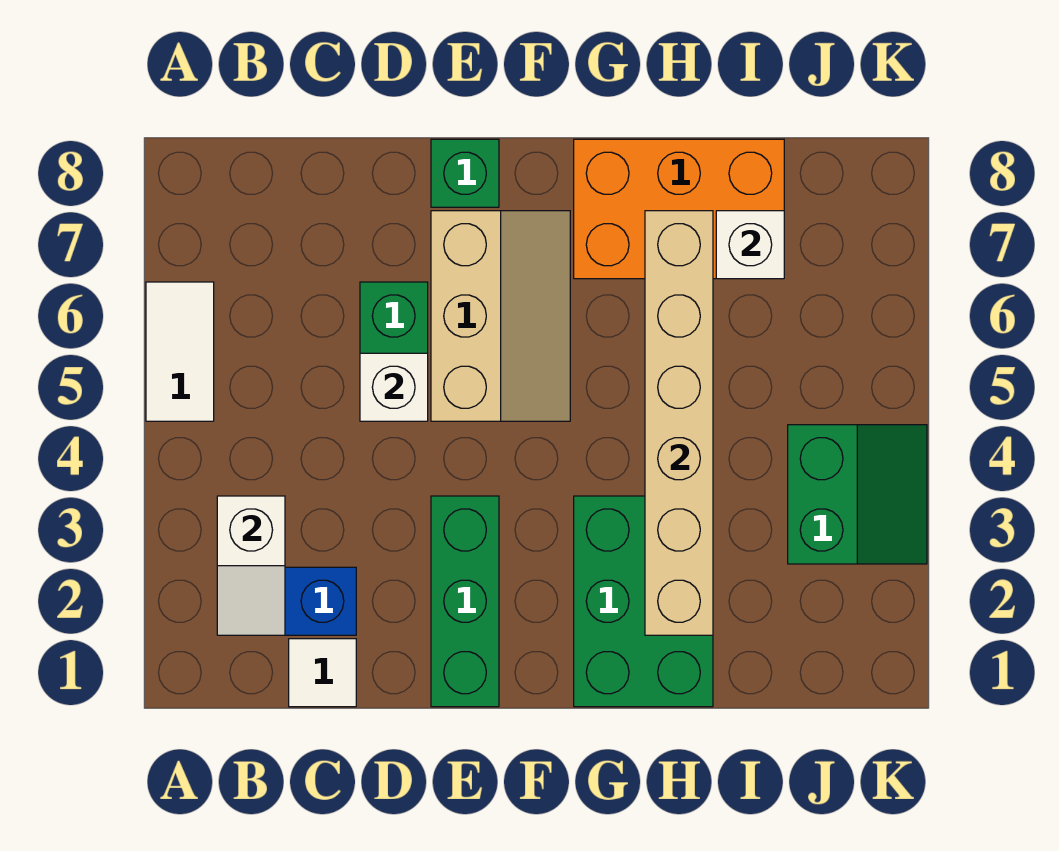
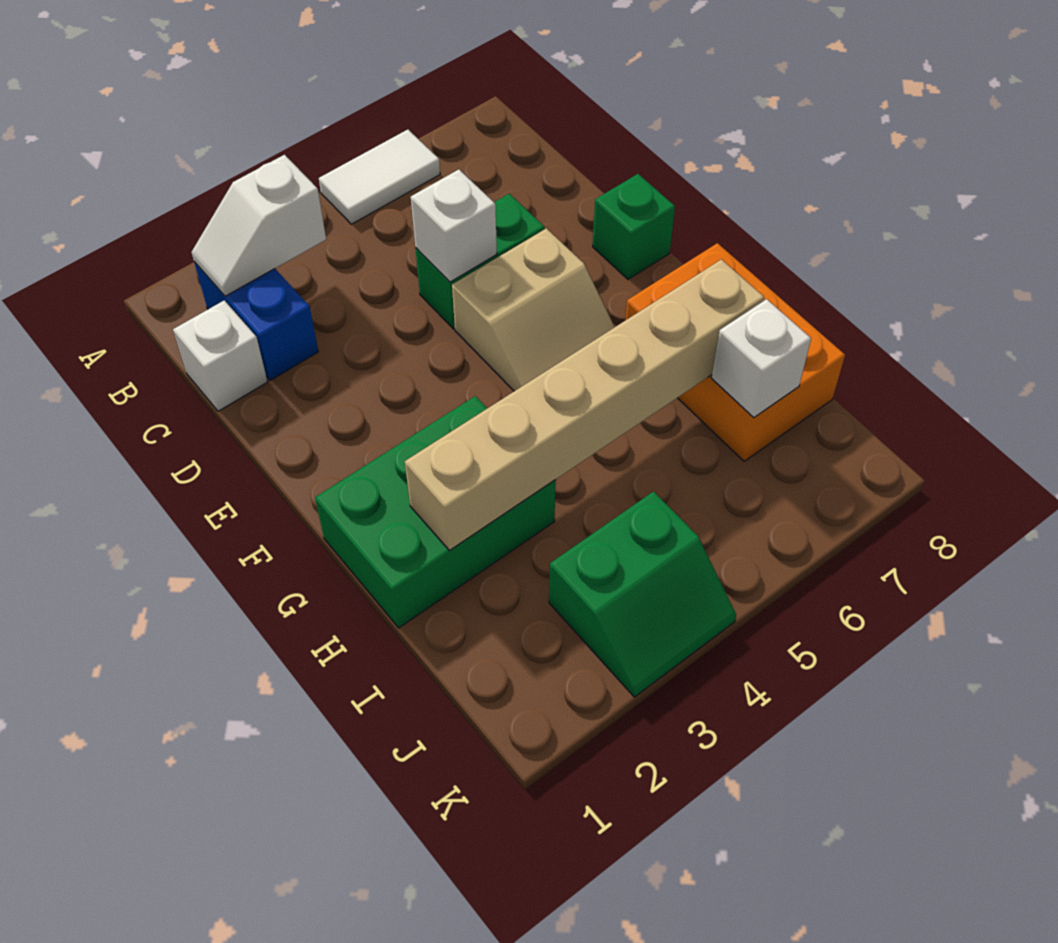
white 1x1 tile [289,639,356,707] -> white 1x1 brick [173,300,268,411]
green 1x3 brick [431,496,499,707] -> none
tan 2x3 slope [431,211,570,421] -> tan 2x2 slope [452,228,614,391]

